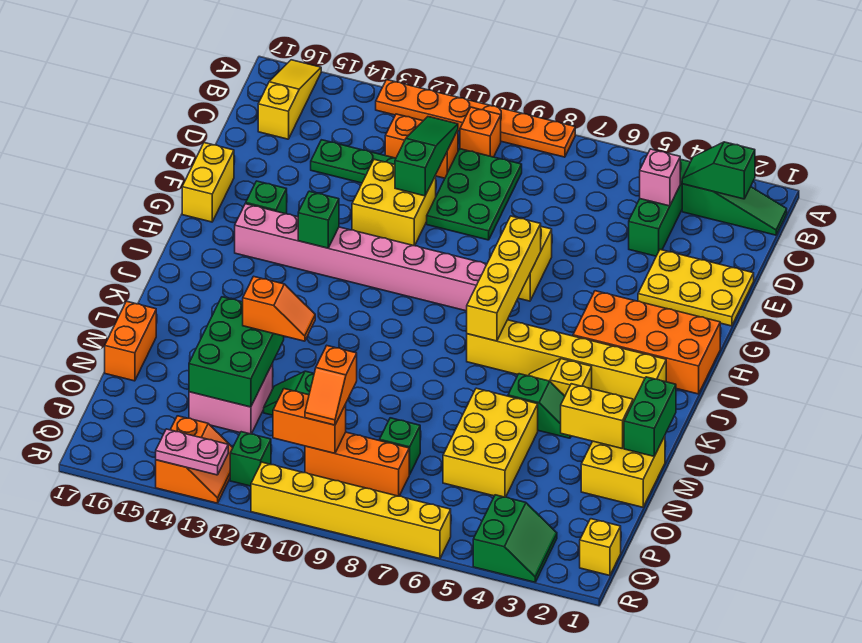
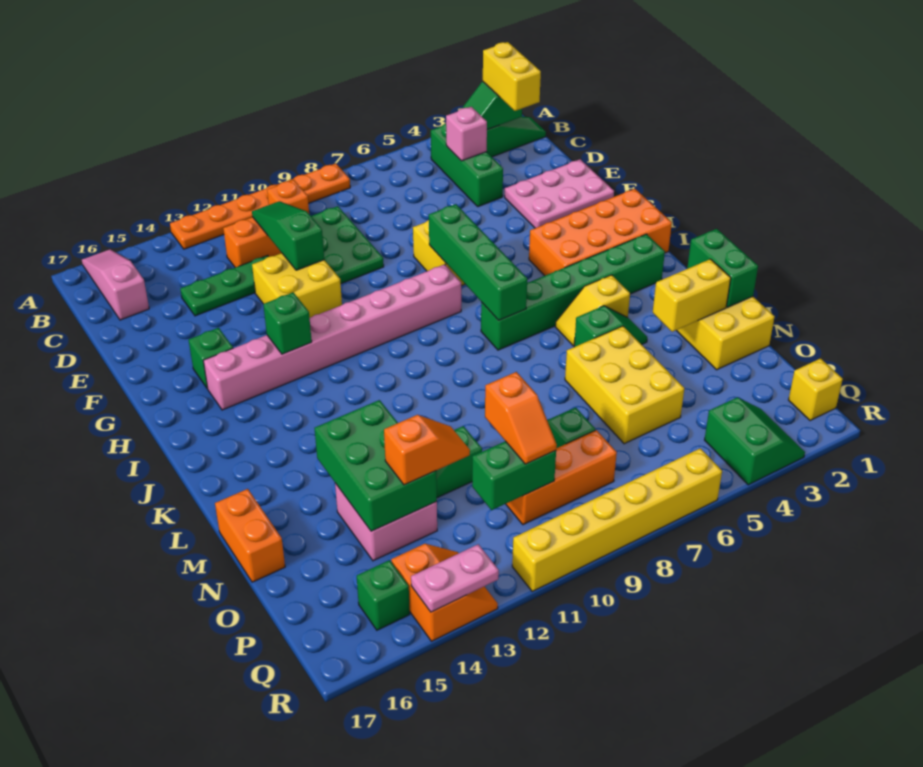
yellow 1x3 slope [258,60,321,139] -> pink 1x3 slope [82,249,149,320]
yellow 2x3 plate [638,250,754,326] -> pink 2x3 plate [505,159,614,228]
yellow 1x2 brick [182,143,234,222] -> yellow 1x2 brick moved to [483,42,541,111]
yellow 1x4 brick [467,216,541,341] -> green 1x4 brick [429,204,527,320]
yellow 1x6 brick [467,320,666,402] -> green 1x6 brick [481,234,665,350]
orange 1x2 slope [243,276,315,341] -> orange 1x2 slope moved to [384,415,470,485]
orange 1x2 brick [273,389,346,453] -> green 1x2 brick [472,441,556,510]
green 1x1 brick [230,432,271,486] -> green 1x1 brick moved to [357,560,410,630]

